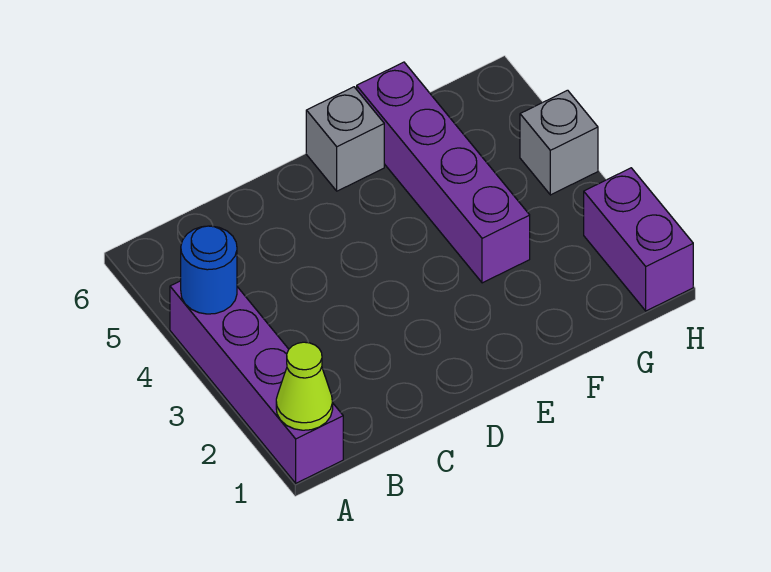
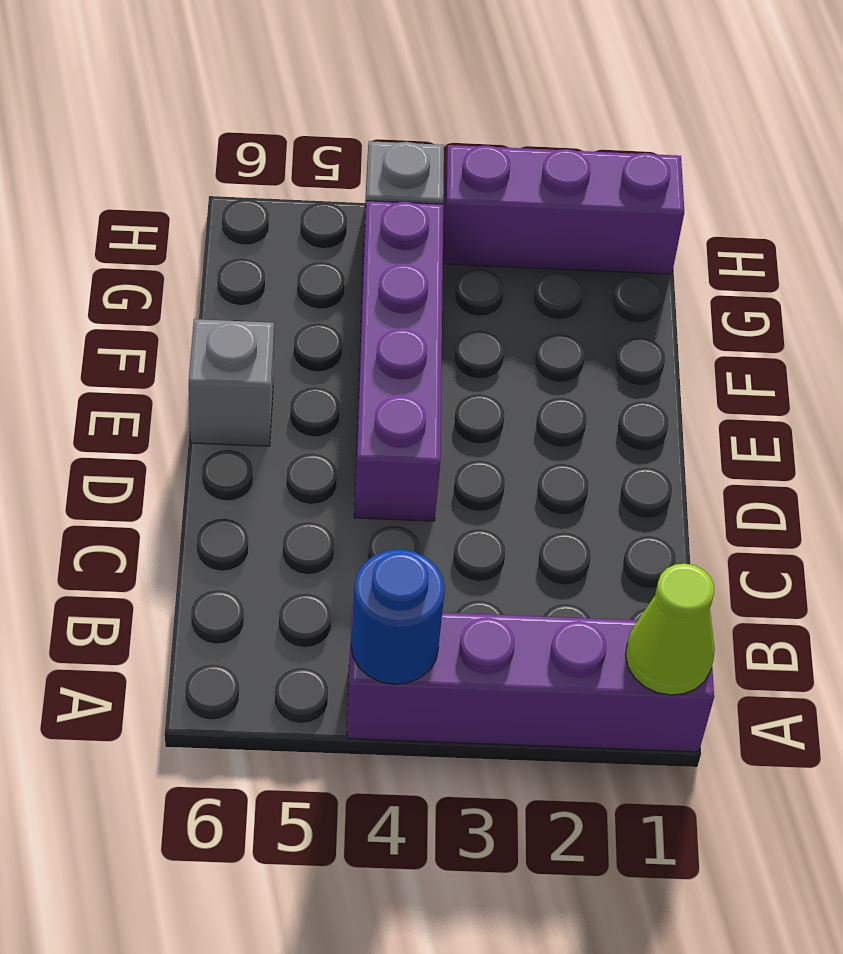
purple 1x4 brick [357,62,530,283] -> purple 1x4 brick turned to [354,201,443,521]
purple 1x2 brick [584,168,693,311] -> purple 1x3 brick [443,145,684,274]

